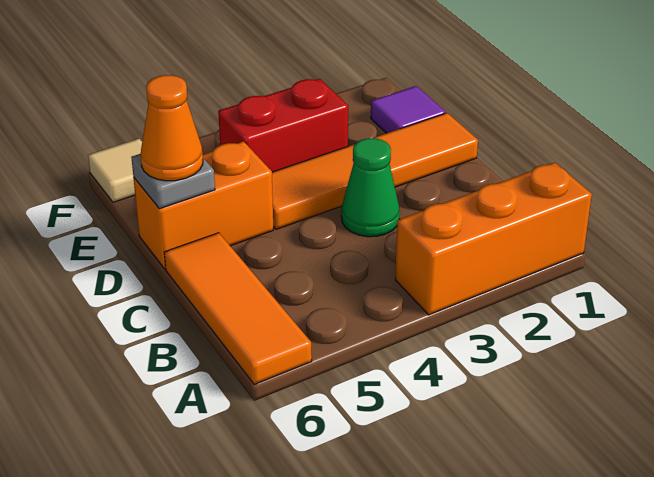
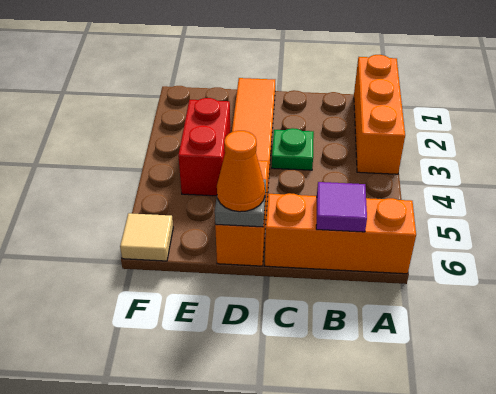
orange 1x3 tile [164,233,312,384] -> orange 1x3 brick [265,193,416,274]
green 1x1 cone [341,138,400,237] -> green 1x1 plate [272,128,314,170]
purple 1x1 tile [371,86,446,133] -> purple 1x1 tile moved to [316,182,367,232]

